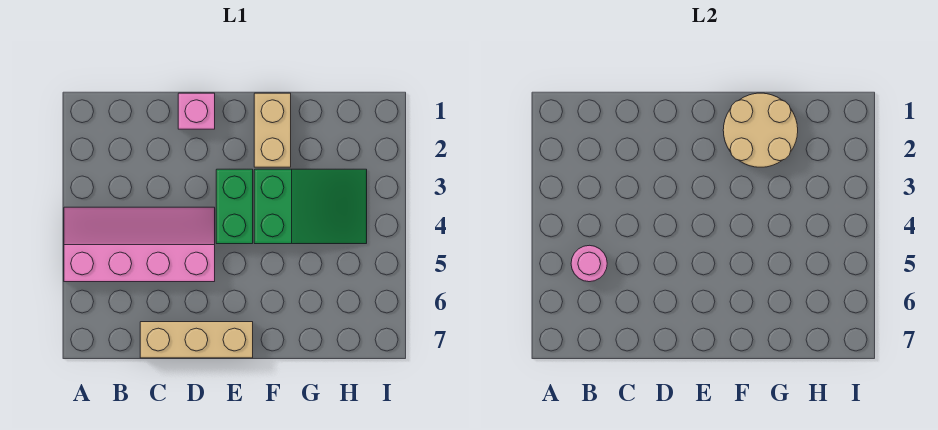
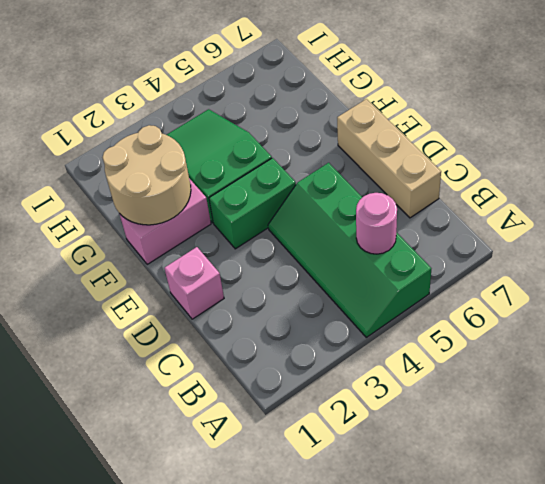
pink 2x4 slope [64,207,215,282] -> green 2x4 slope [268,163,431,337]
tan 1x2 brick [254,93,291,167] -> pink 1x2 brick [120,178,211,264]

